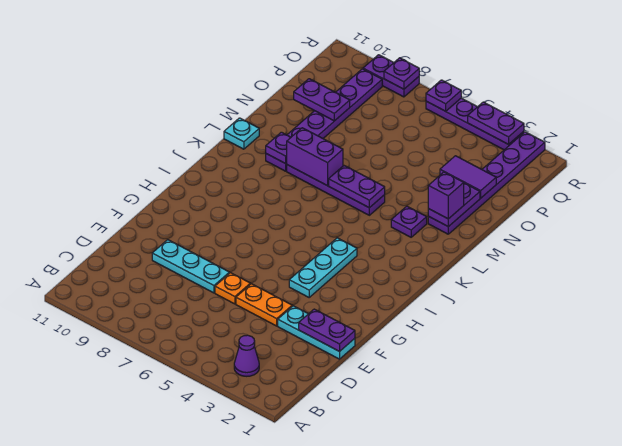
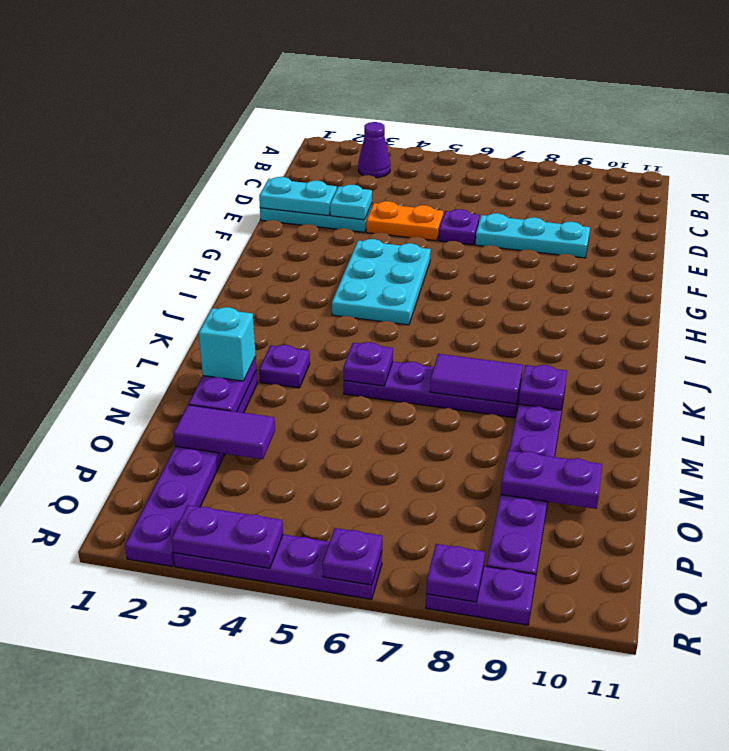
purple 1x2 plate [299,309,355,352] -> cyan 1x2 plate [259,177,337,216]
orange 1x1 plate [215,273,250,304] -> purple 1x1 plate [439,209,479,245]
cyan 1x3 plate [289,238,357,297] -> cyan 2x3 plate [332,239,431,325]
purple 1x2 plate [329,166,385,208] -> purple 1x1 plate [343,342,393,386]
purple 1x2 brick [287,128,343,186] -> purple 1x2 tile [430,354,523,404]
cyan 1x1 plate [224,118,259,149] -> cyan 1x1 plate moved to [330,185,372,220]
purple 1x1 brick [428,172,464,219] -> cyan 1x1 brick [199,307,256,381]

